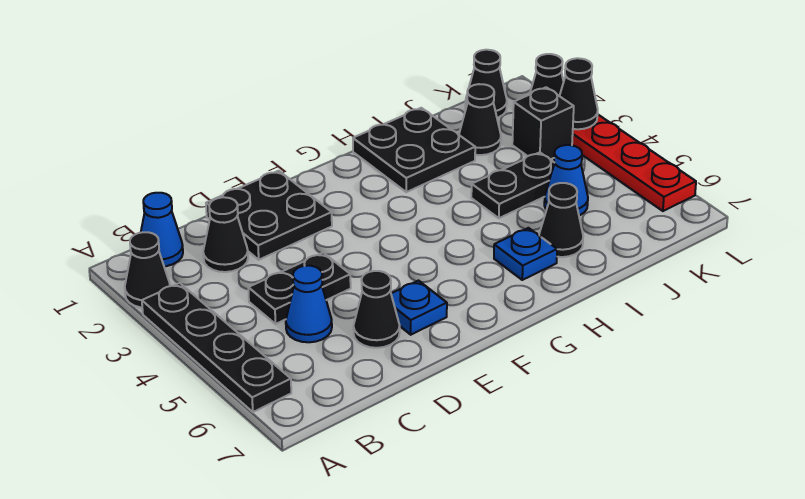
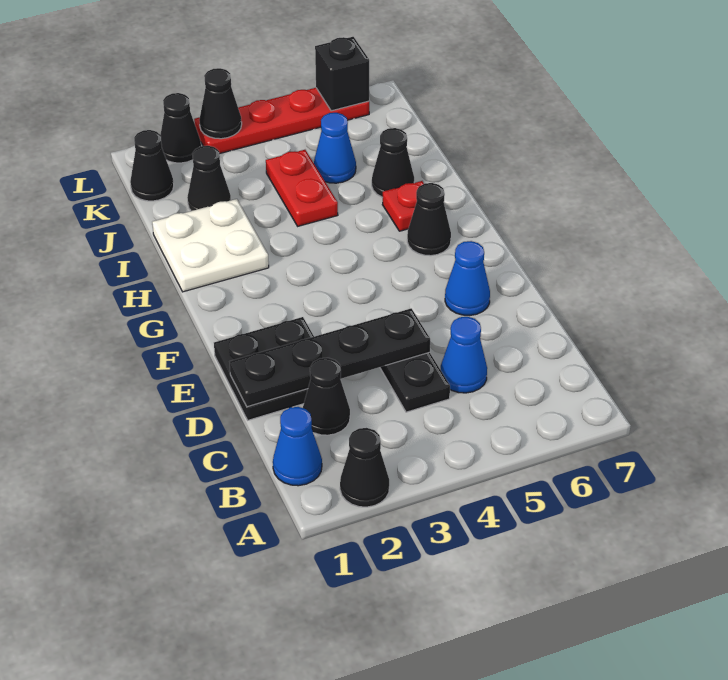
black 1x4 plate [142,283,291,412] -> black 1x4 plate moved to [230,308,430,407]
black 1x1 cone [353,271,400,348] -> black 1x1 cone moved to [407,183,451,256]
blue 1x1 plate [391,281,447,335] -> blue 1x1 cone [445,241,490,315]
black 2x2 plate [353,108,475,192] -> white 2x2 plate [152,199,269,292]
blue 1x1 plate [494,228,557,280] -> red 1x1 plate [382,181,424,231]
black 1x2 plate [471,152,554,218] -> red 1x2 plate [266,150,338,226]
black 1x1 brick [512,87,574,160] -> black 1x1 brick moved to [315,37,369,111]

